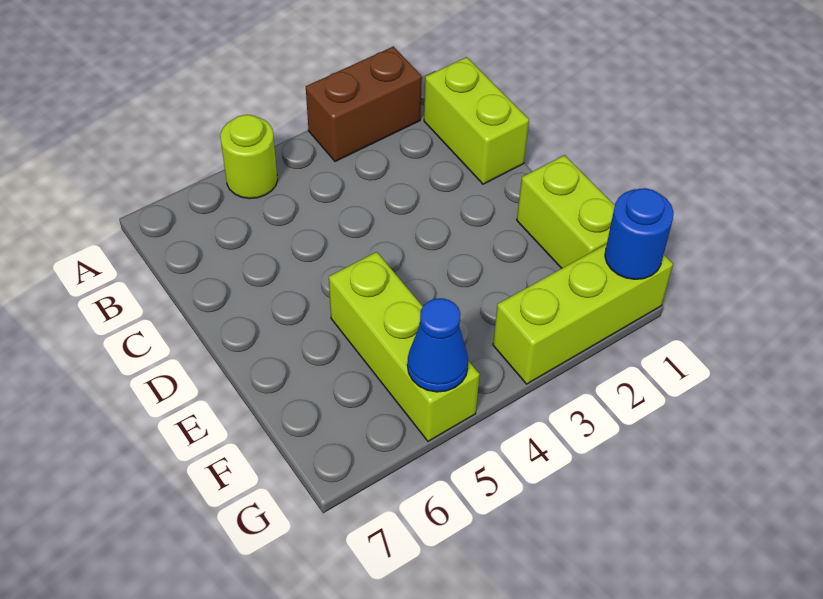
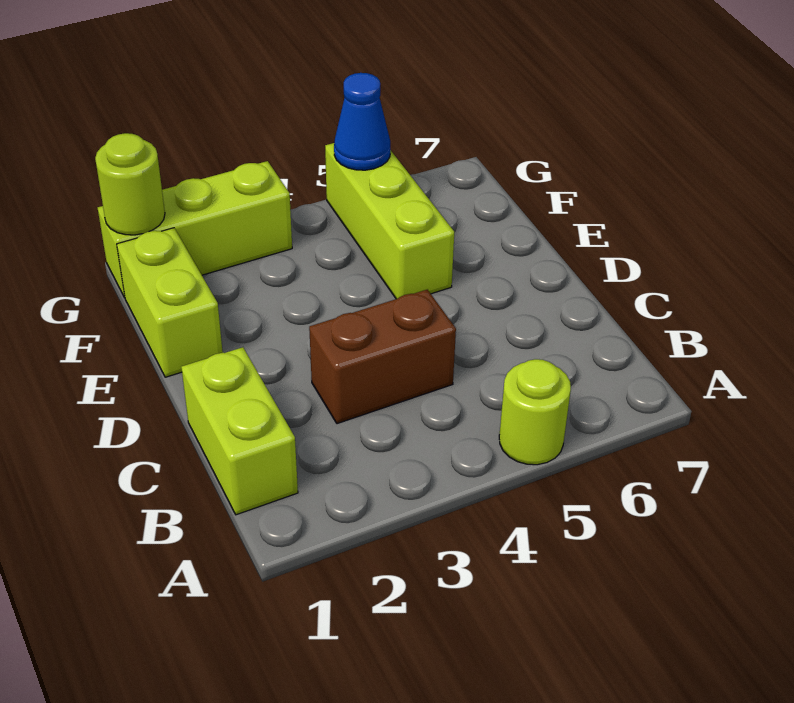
brown 1x2 brick [306,46,422,161] -> brown 1x2 brick moved to [309,290,456,424]
blue 1x1 round brick [605,188,674,279] -> lime 1x1 round brick [95,133,165,235]

